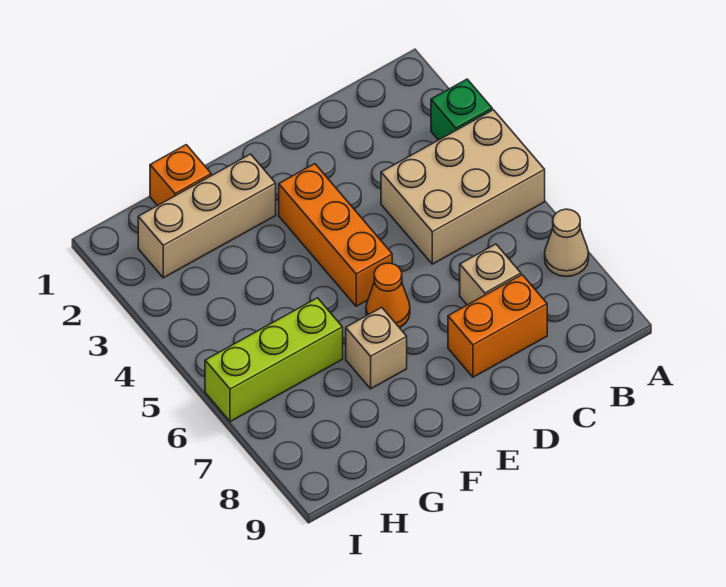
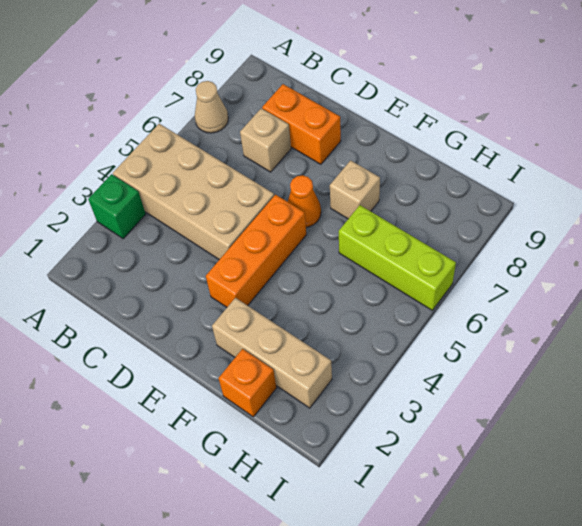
tan 2x3 brick [381,110,545,264] -> tan 2x4 brick [113,124,274,260]

